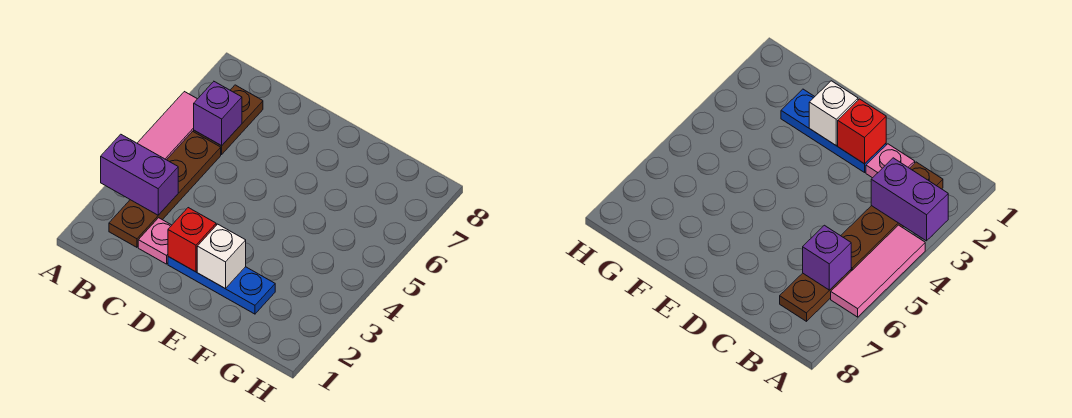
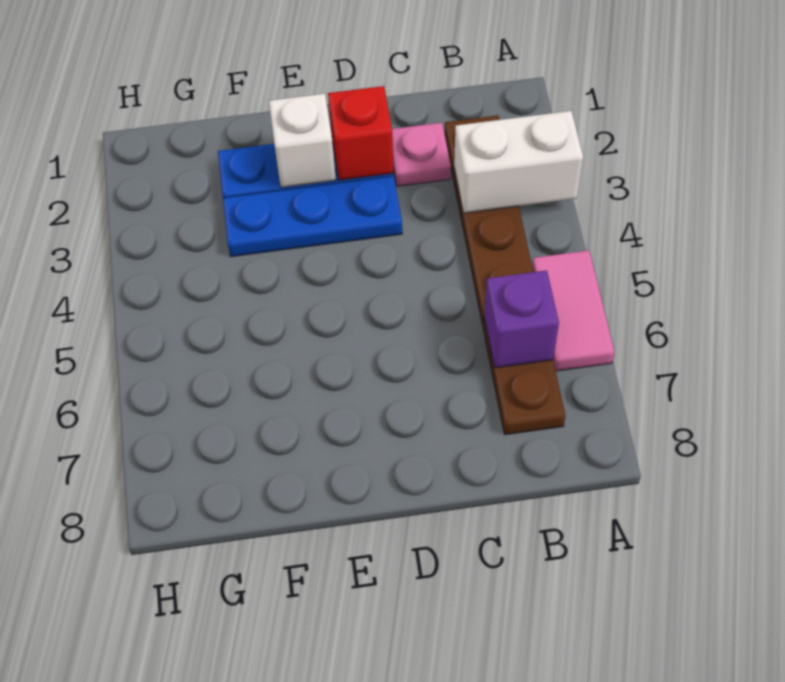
purple 1x2 brick [101,134,178,215] -> white 1x2 brick [454,111,583,213]
pink 1x3 tile [137,92,197,160] -> pink 1x2 tile [532,250,615,371]
none -> blue 1x3 plate [223,176,402,257]

